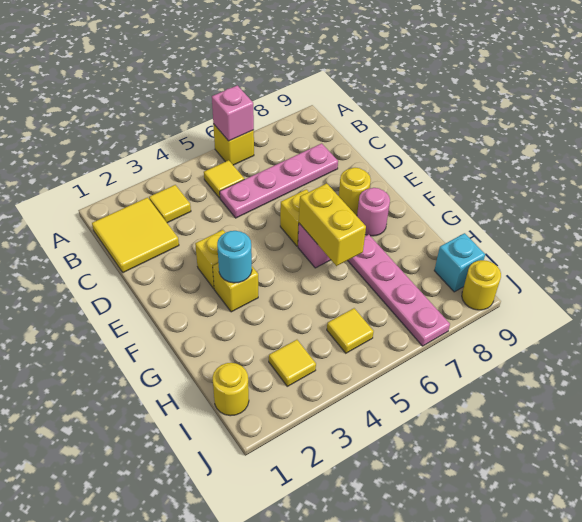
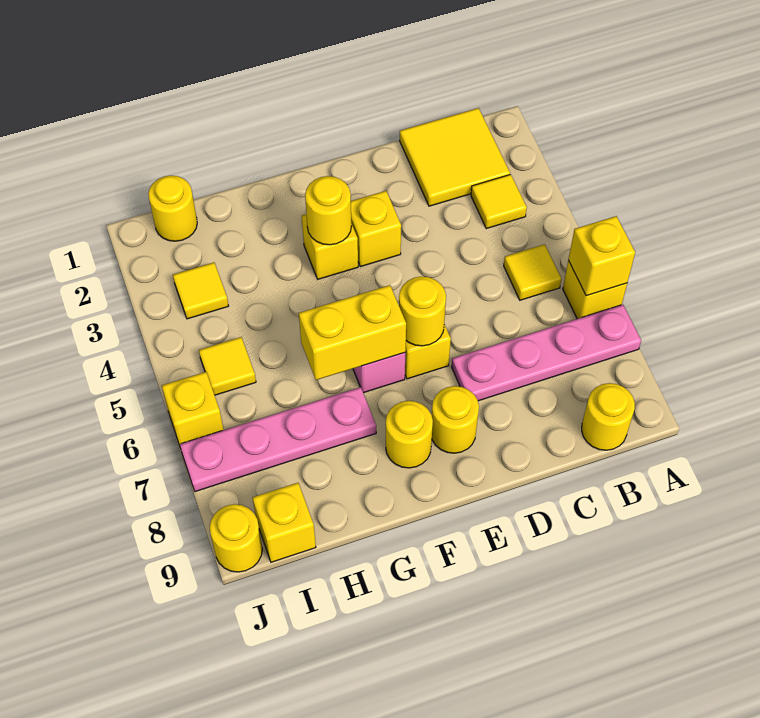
pink 1x1 brick [212,85,254,141] -> yellow 1x1 brick [568,216,635,296]
none -> yellow 1x1 round brick [582,383,635,450]
pink 1x4 plate [220,143,338,218] -> pink 1x4 plate turned to [452,305,641,401]
none -> yellow 1x1 round brick [399,276,446,346]
cyan 1x1 round brick [217,231,252,283] -> yellow 1x1 round brick [305,176,351,245]
pink 1x1 round brick [357,188,390,236] -> yellow 1x1 round brick [386,401,433,468]
cyan 1x1 brick [434,233,485,292] -> yellow 1x1 brick [253,483,316,562]
none -> yellow 1x1 brick [162,372,224,445]

